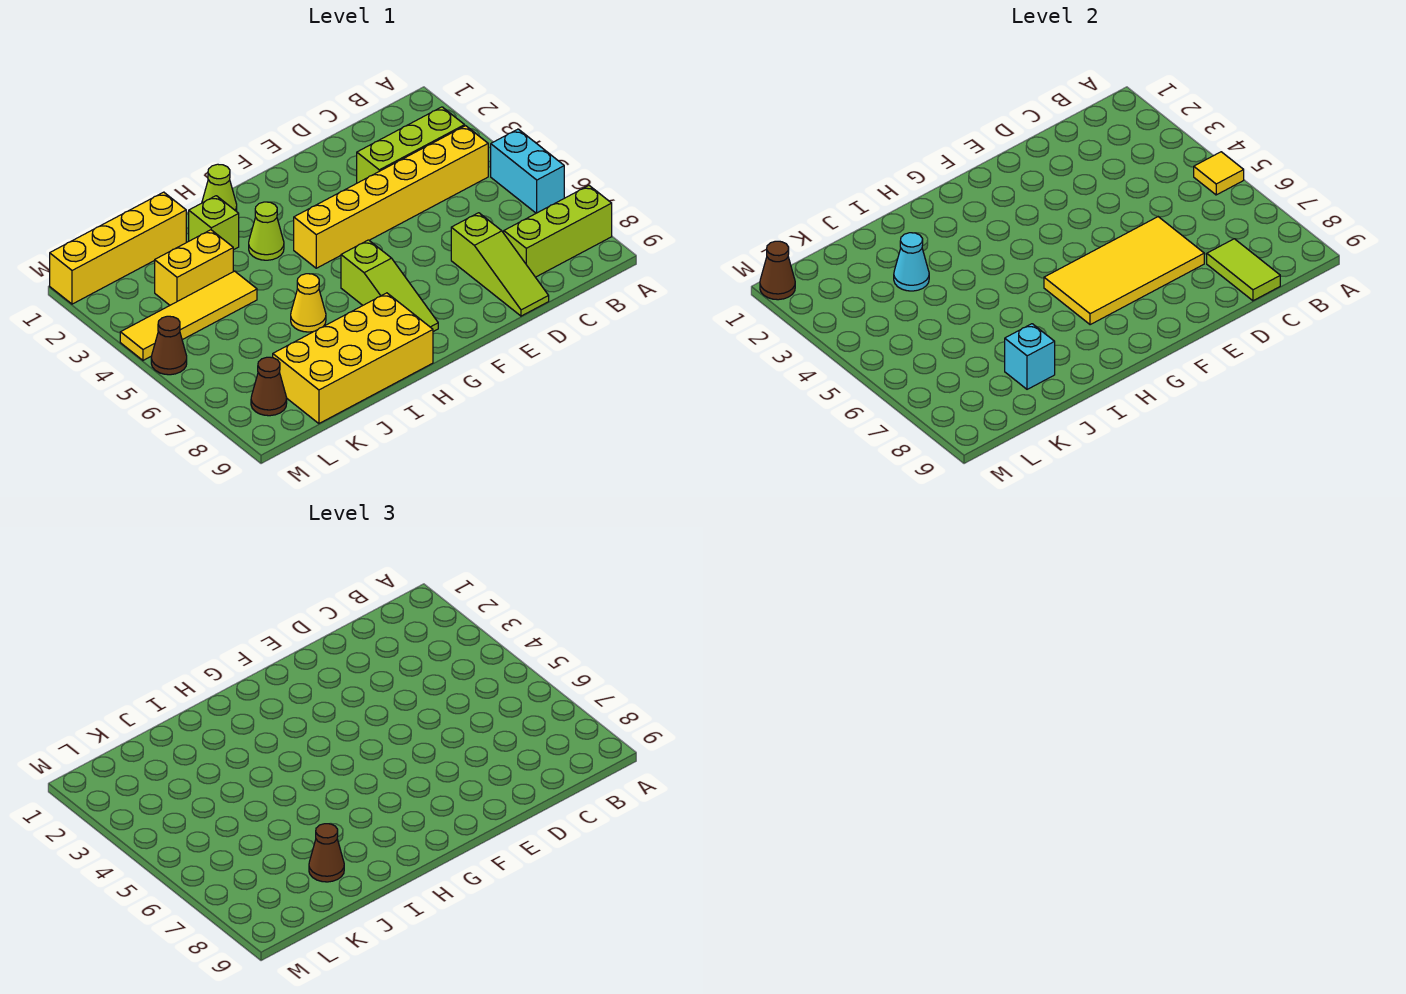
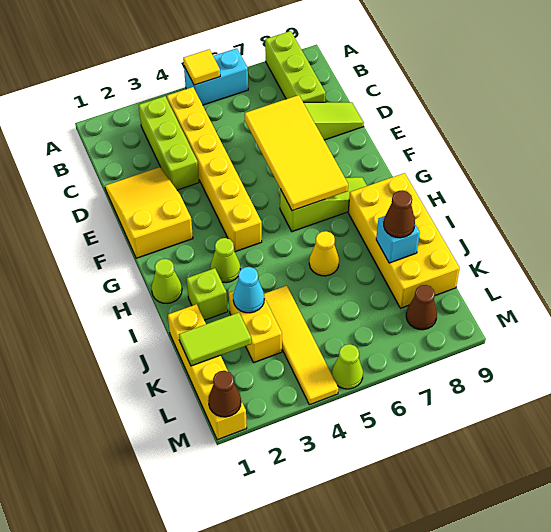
lime 1x2 tile [1207,239,1280,301] -> lime 1x2 tile moved to [179,313,251,366]
none -> yellow 2x3 slope [105,167,193,258]
brown 1x1 cone [151,316,187,375] -> lime 1x1 cone [332,344,363,389]

